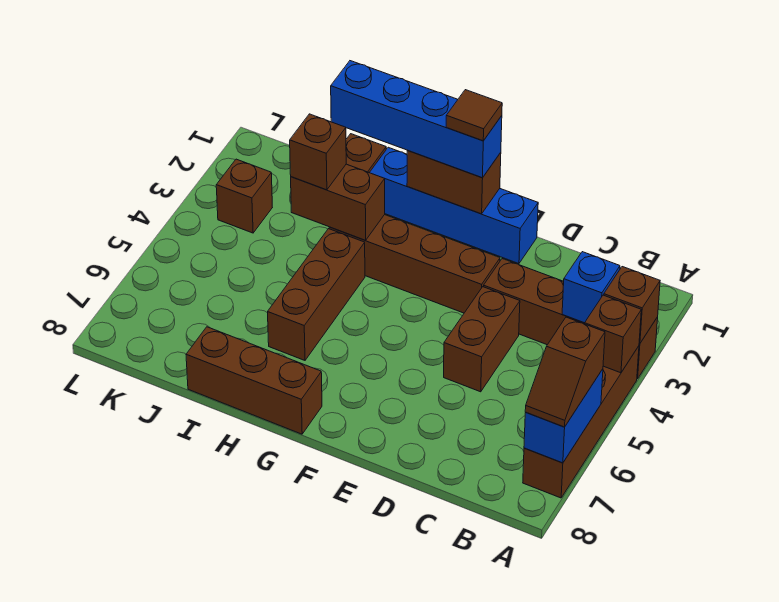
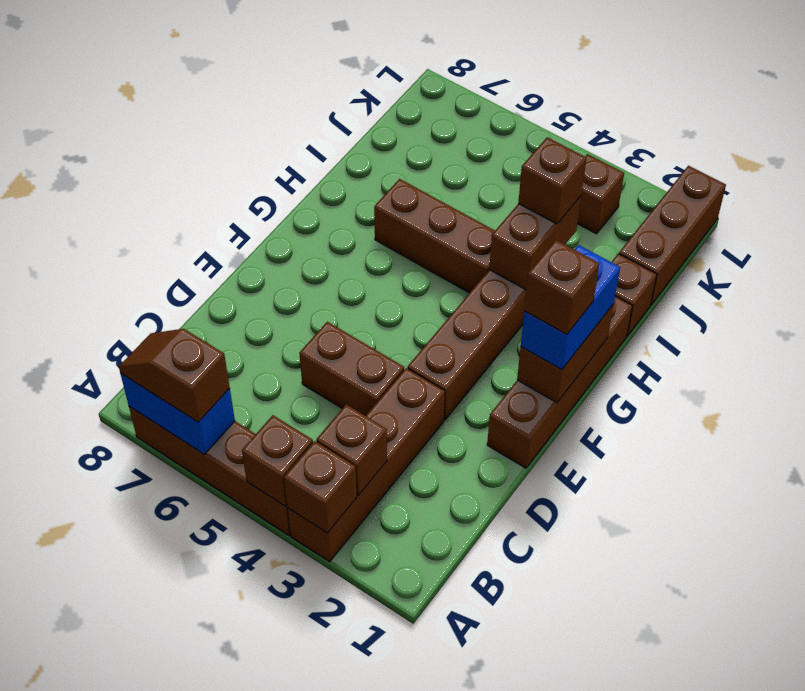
blue 1x1 brick [562,252,620,323] -> brown 1x1 brick [316,405,387,495]
blue 1x4 brick [370,147,538,264] -> brown 1x4 brick [487,296,632,468]
blue 1x4 brick [331,61,502,178] -> blue 1x2 brick [521,245,620,370]
brown 1x1 tile [446,90,502,141] -> brown 1x1 brick [524,240,599,334]
brown 1x3 brick [186,327,322,434] -> brown 1x3 brick moved to [619,166,726,305]

